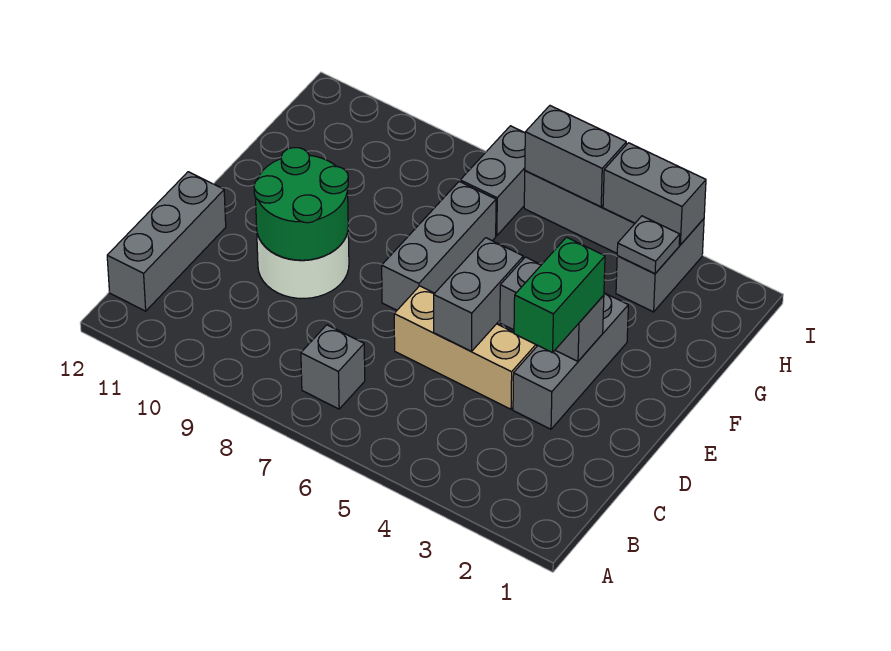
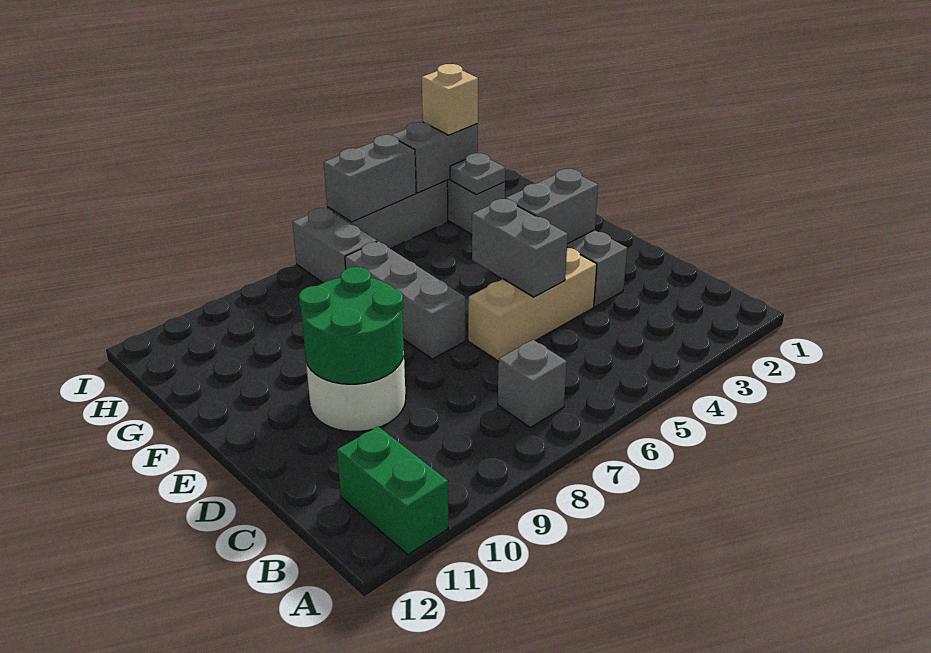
grey 1x3 brick [107,172,226,311] -> none
green 1x2 brick [514,237,605,353] -> green 1x2 brick moved to [337,426,448,554]
none -> tan 1x1 brick [422,64,478,135]

